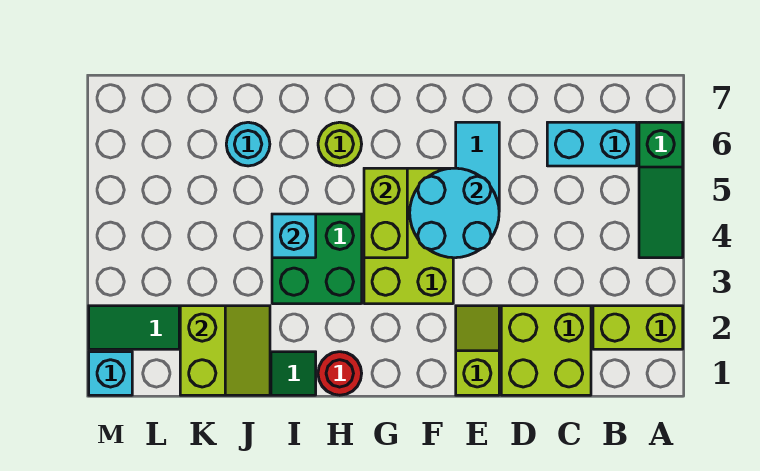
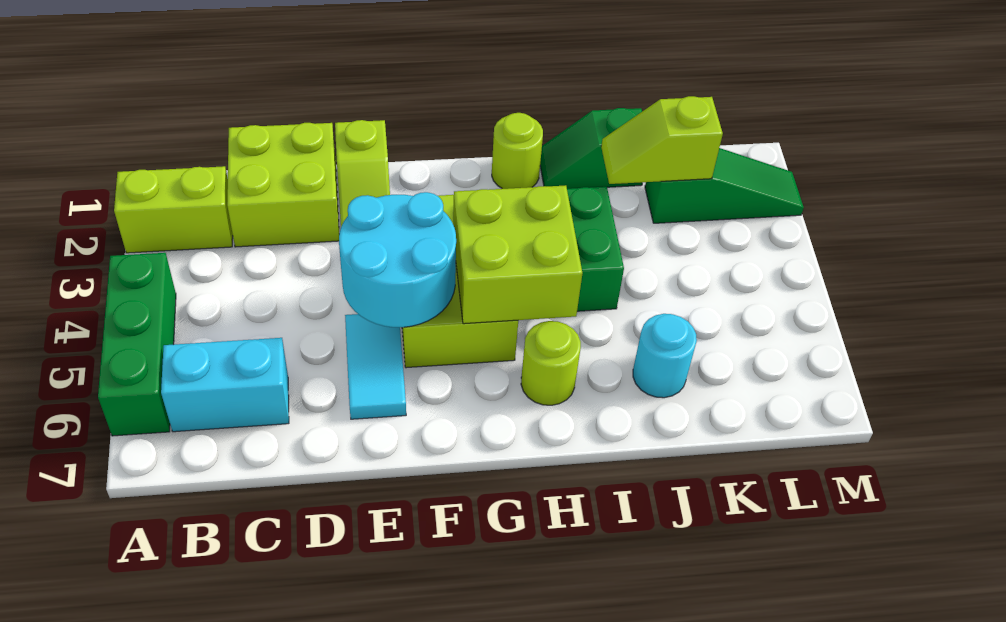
green 1x3 slope [639,122,683,258] -> green 1x3 brick [98,253,176,436]
lime 1x2 brick [364,168,407,258] -> lime 2x2 brick [453,185,582,324]
red 1x1 round brick [318,352,362,395] -> lime 1x1 round brick [492,113,543,189]
cyan 1x1 brick [272,214,316,258] -> none
lime 2x2 slope [180,306,270,395] -> lime 1x2 slope [601,96,723,184]
cyan 1x1 brick [89,352,132,395] -> none

